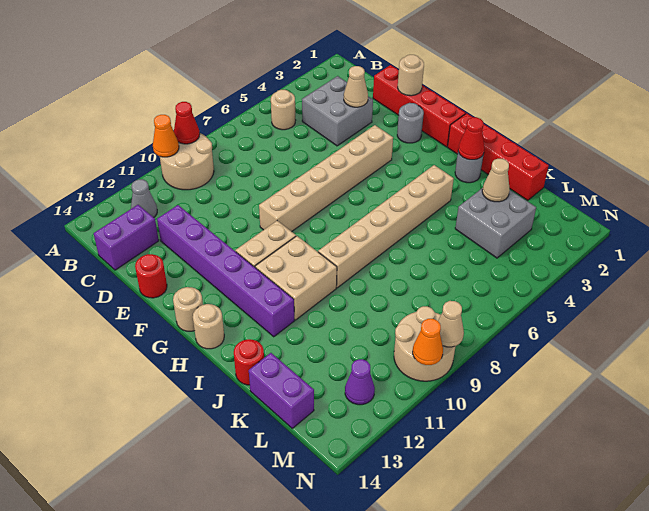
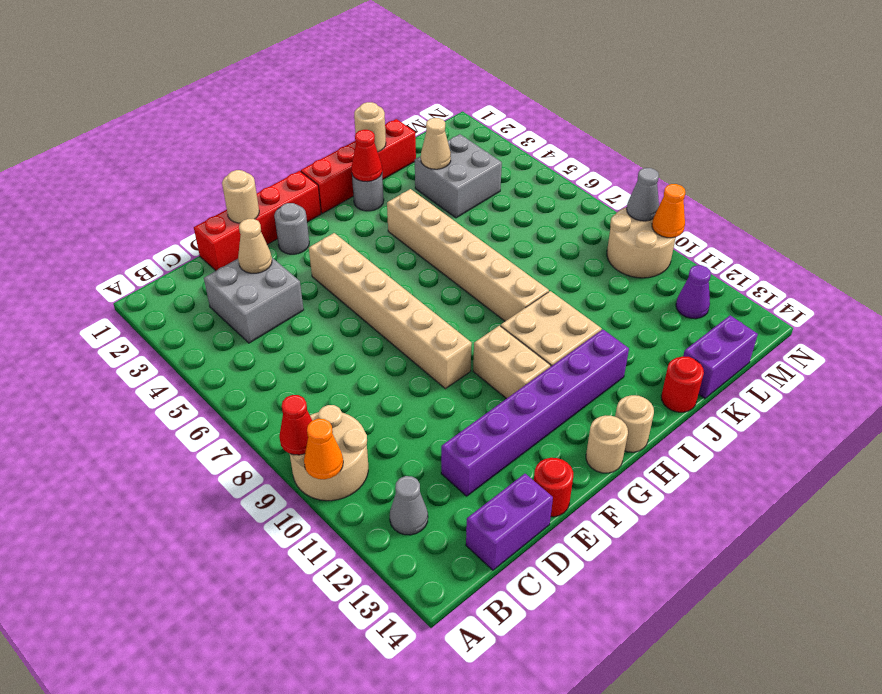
tan 1x1 round brick [271,90,296,130] -> tan 1x1 round brick moved to [354,102,386,152]
purple 1x2 brick [94,205,159,270] -> purple 1x2 brick turned to [466,474,553,570]
tan 1x1 cone [438,301,464,347] -> grey 1x1 cone [627,168,659,221]

